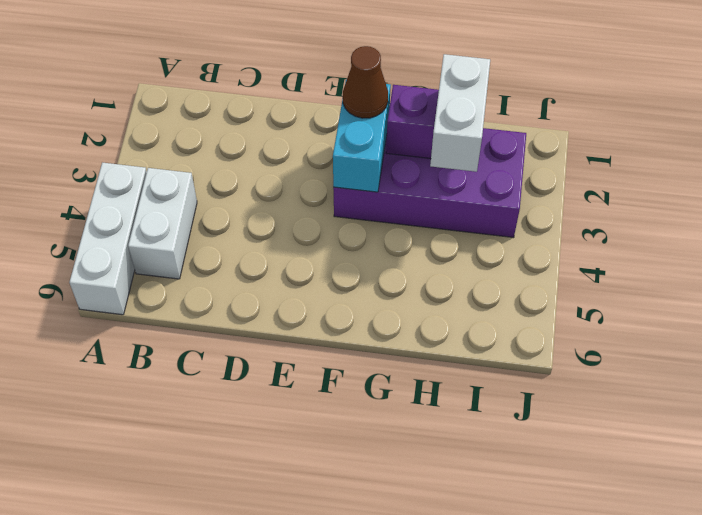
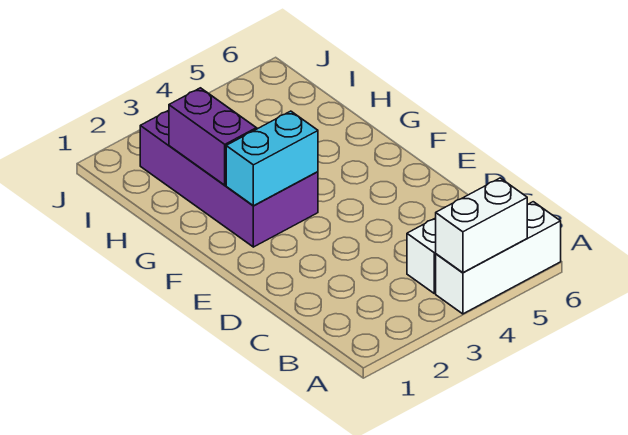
brown 1x1 cone [343,46,388,118] -> none
white 1x2 brick [430,54,490,172] -> white 1x2 brick moved to [436,178,527,273]

